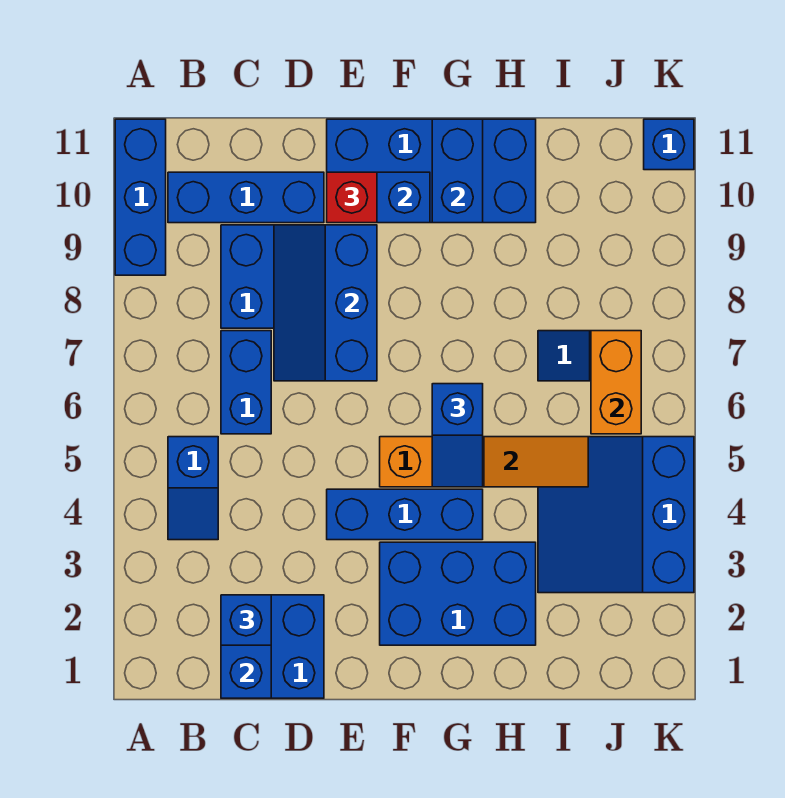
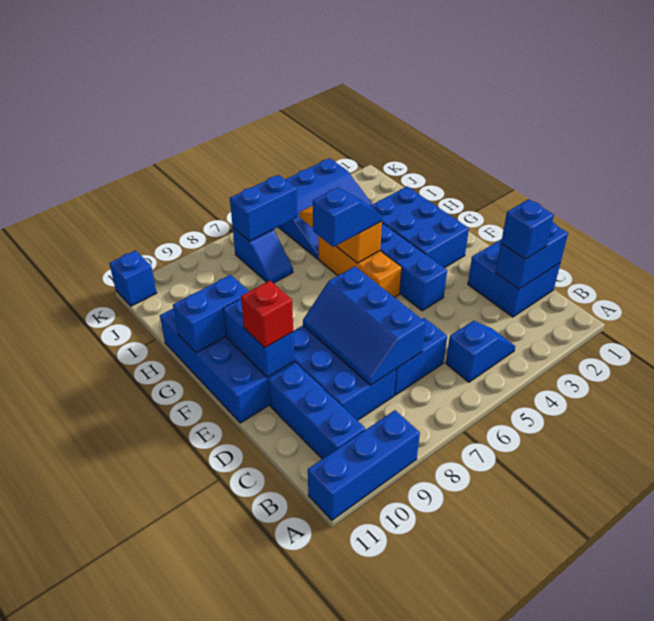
blue 2x3 slope [274,225,377,381] -> blue 2x3 slope turned to [303,267,425,385]
orange 1x2 brick [591,331,641,434] -> blue 1x2 brick [230,175,297,241]

